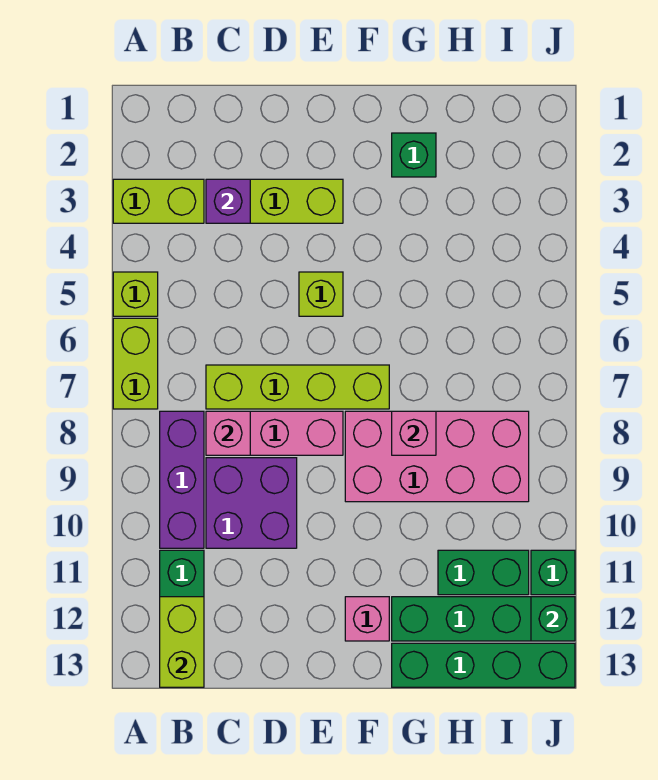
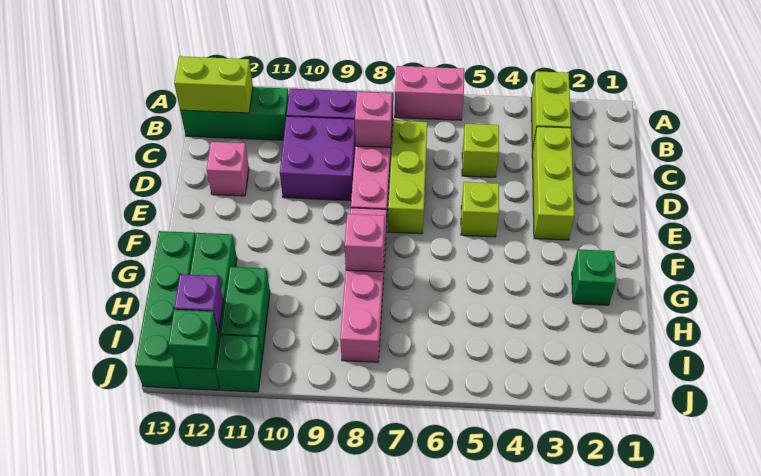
lime 1x1 brick [113,272,158,316] -> lime 1x1 brick moved to [462,124,499,177]
lime 1x2 brick [113,318,158,409] -> pink 1x2 brick [395,66,464,120]
purple 1x1 brick [206,179,250,223] -> purple 1x1 brick moved to [174,274,223,333]
lime 1x4 brick [206,365,389,409] -> lime 1x3 brick [388,121,427,234]
pink 2x4 brick [345,411,529,502] -> pink 1x4 brick [340,208,386,362]
pink 1x1 brick [345,597,389,641] -> pink 1x1 brick moved to [207,142,249,196]

